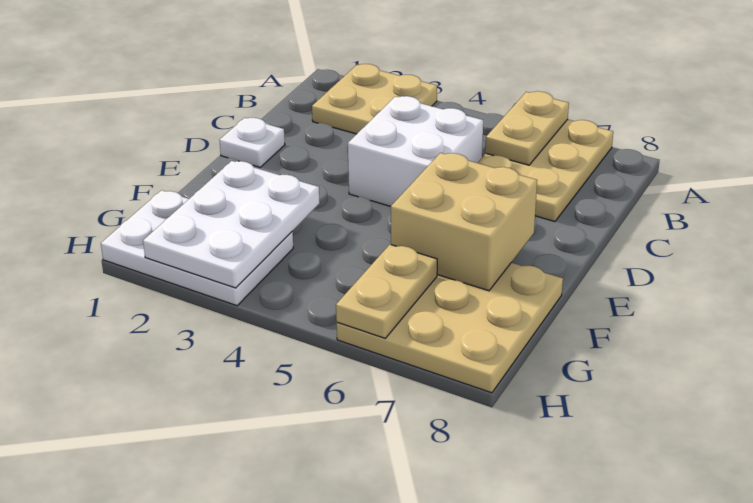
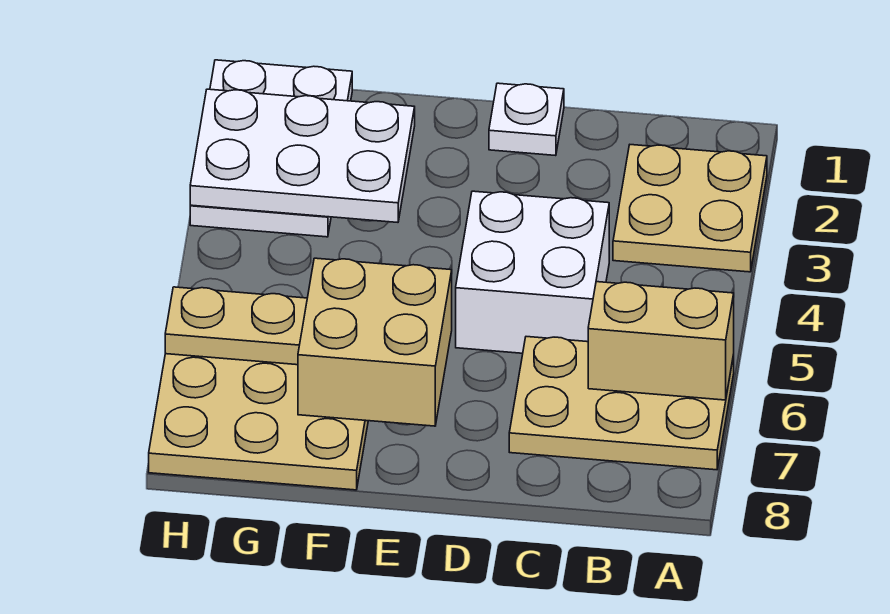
tan 1x2 plate [485,91,569,165] -> tan 1x2 brick [588,282,734,400]

